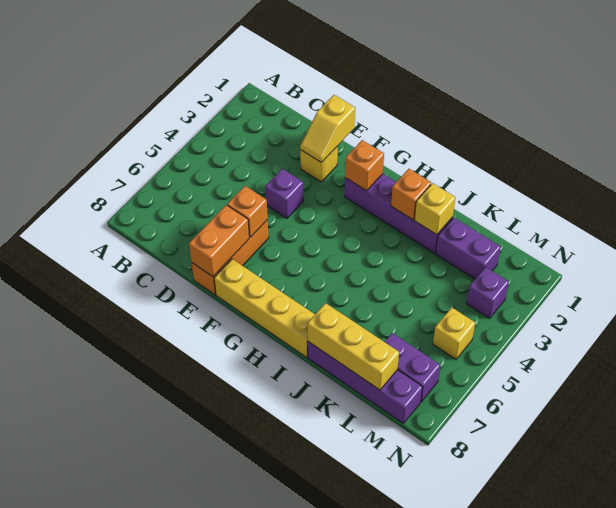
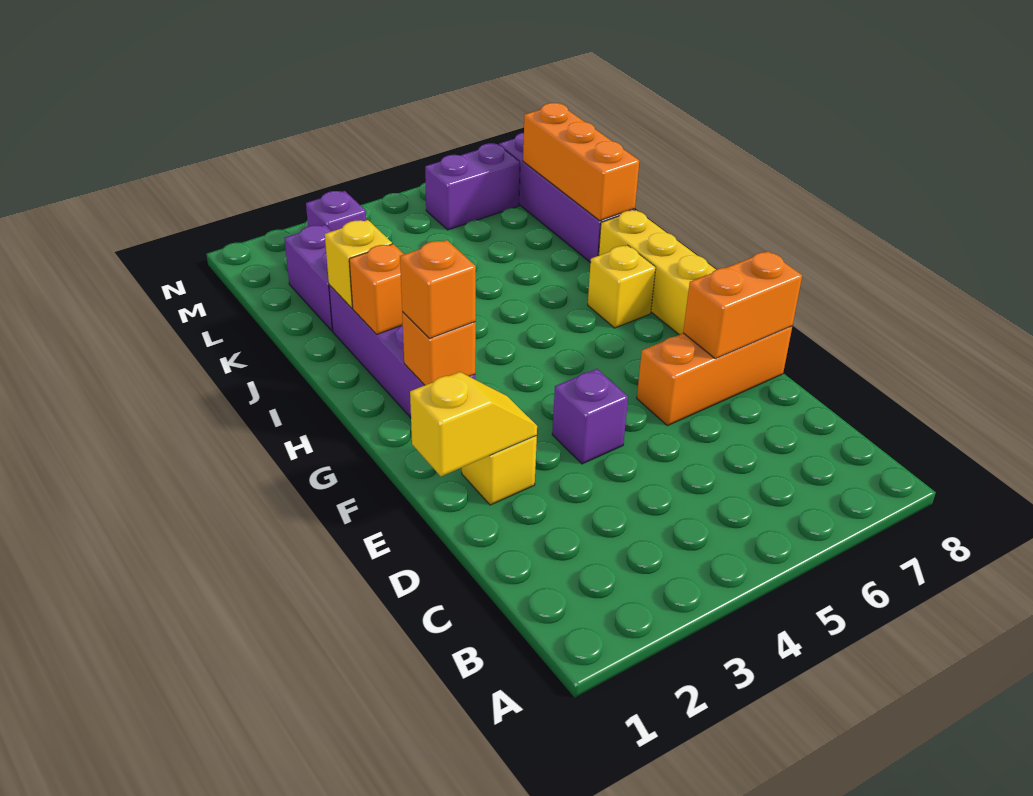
orange 1x1 brick [227,186,268,237] -> orange 1x1 brick moved to [400,240,476,339]
yellow 1x3 brick [307,303,399,390] -> orange 1x3 brick [523,103,639,221]
purple 1x2 brick [384,333,440,402] -> purple 1x2 brick turned to [425,143,520,230]
yellow 1x1 brick [433,308,475,359] -> yellow 1x1 brick moved to [588,245,656,328]

